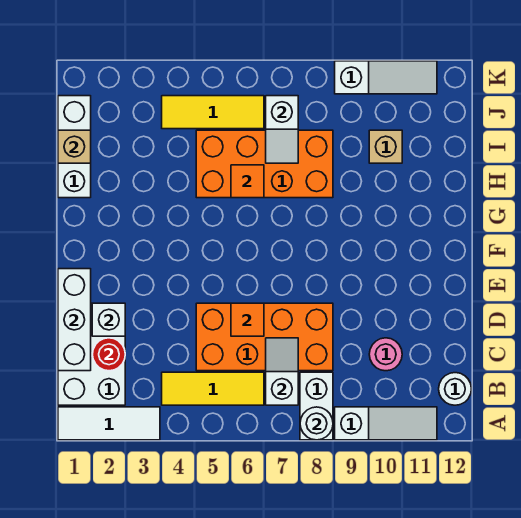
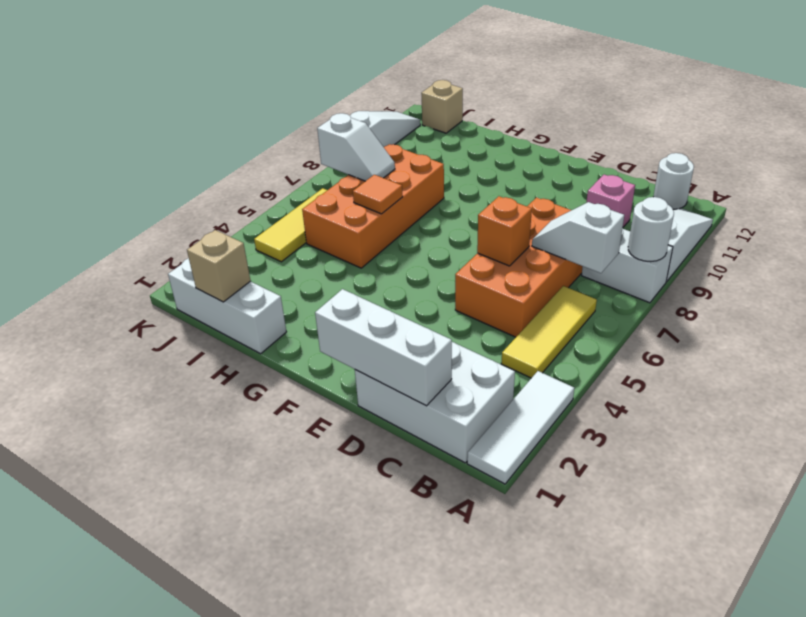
red 1x1 round brick [93,338,125,371] -> none
pink 1x1 round brick [369,338,402,371] -> pink 1x1 brick [586,175,635,227]
white 1x1 brick [92,303,125,336] -> none
orange 1x1 tile [231,303,264,336] -> orange 1x1 brick [477,196,532,266]
tan 1x1 brick [369,130,402,163] -> tan 1x1 brick moved to [421,80,463,133]

